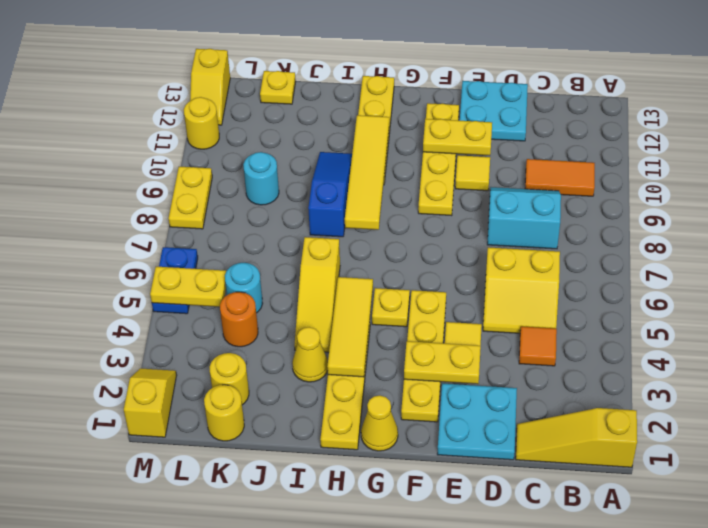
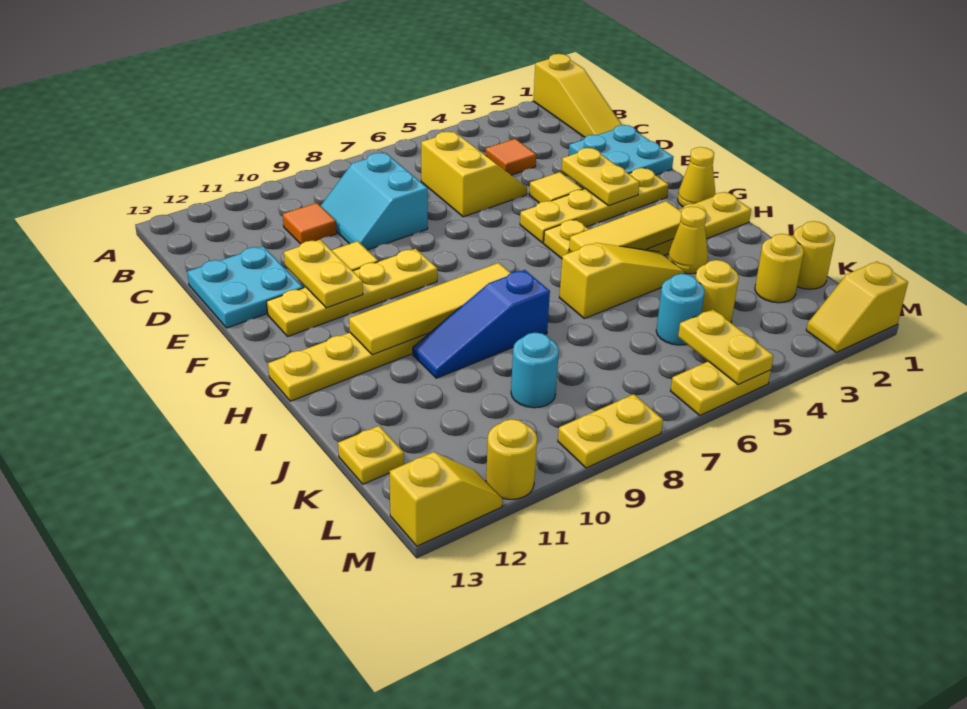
orange 1x2 tile [525,159,595,196] -> orange 1x1 tile [283,203,337,244]
orange 1x1 round brick [220,292,258,347] -> yellow 1x1 round brick [696,260,739,322]
blue 1x2 plate [152,247,198,314] -> yellow 1x2 plate [671,361,771,415]

